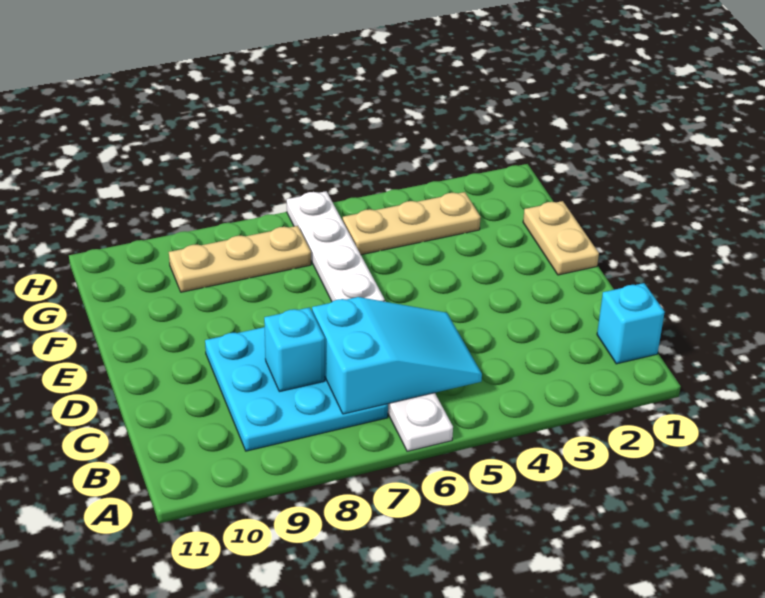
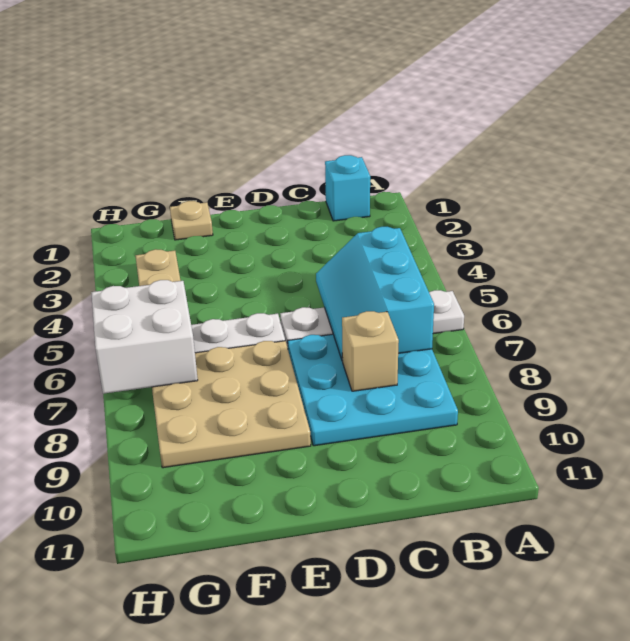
cyan 2x3 slope [312,297,482,414] -> cyan 2x3 slope turned to [316,227,434,361]
cyan 1x1 brick [264,307,325,392] -> tan 1x1 brick [342,311,399,391]
tan 1x2 plate [523,201,599,275] -> tan 1x1 plate [170,201,213,240]
none -> white 2x2 brick [91,280,198,394]
tan 1x3 plate [169,226,311,292] -> tan 3x3 plate [152,341,311,468]

